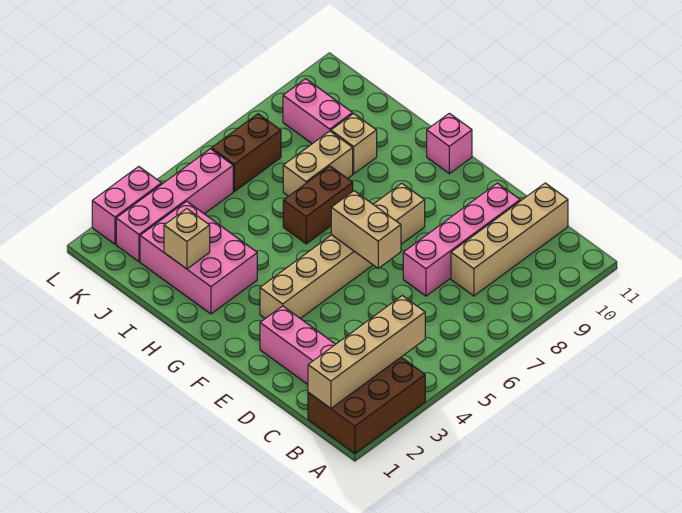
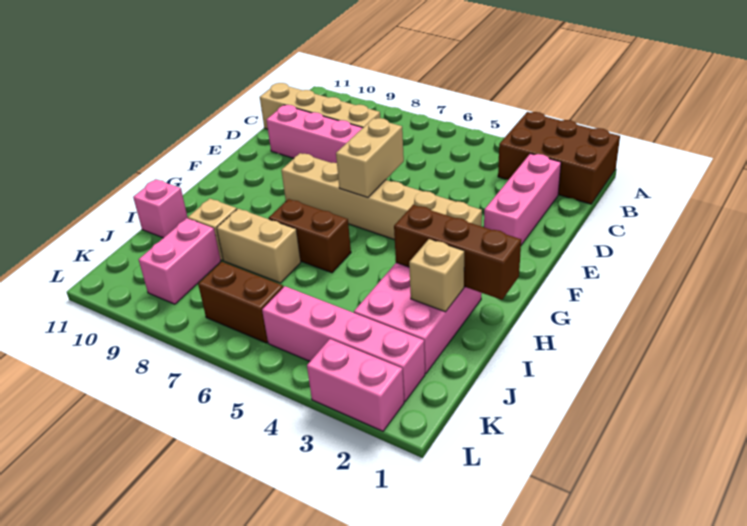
tan 1x4 brick [308,296,425,408] -> none
pink 1x1 brick [427,113,472,174] -> pink 1x1 brick moved to [133,179,188,238]
none -> brown 1x3 brick [394,205,521,300]

